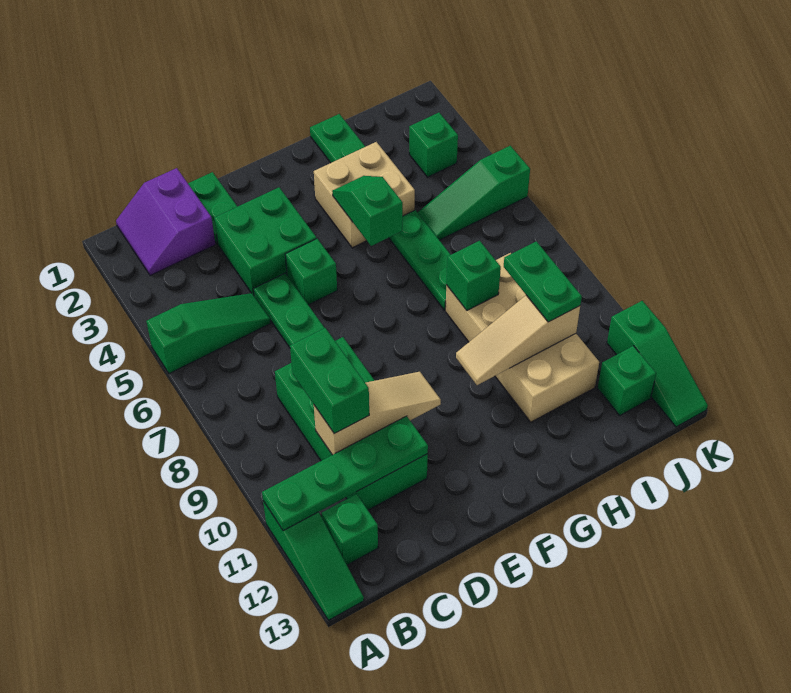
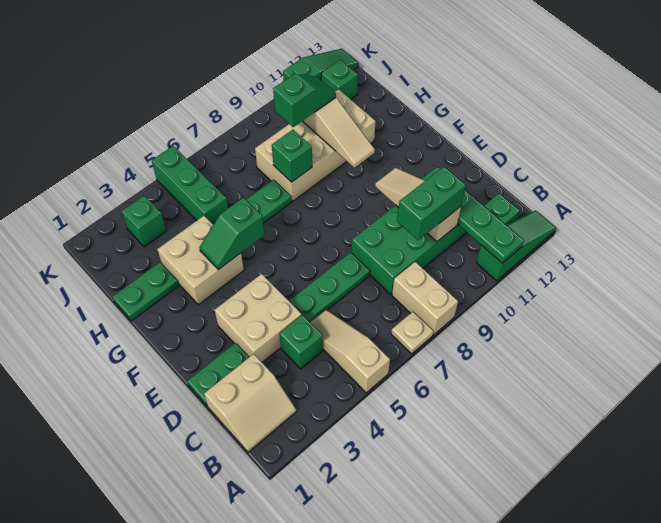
green 1x3 slope [146,293,270,374] -> tan 1x3 slope [310,310,390,393]
none -> tan 1x1 plate [391,312,433,354]
none -> tan 1x2 brick [392,262,458,335]
purple 2x2 slope [116,168,215,276] -> tan 2x2 slope [204,354,296,452]
green 2x2 brick [214,187,316,295] -> tan 2x2 brick [215,274,302,362]
green 1x1 brick [285,239,337,305] -> green 1x1 brick moved to [280,315,323,369]
green 1x3 slope [418,146,530,240] -> green 1x3 brick [152,146,228,224]
green 1x2 plate [504,241,582,322] -> green 1x2 slope [273,73,336,127]

